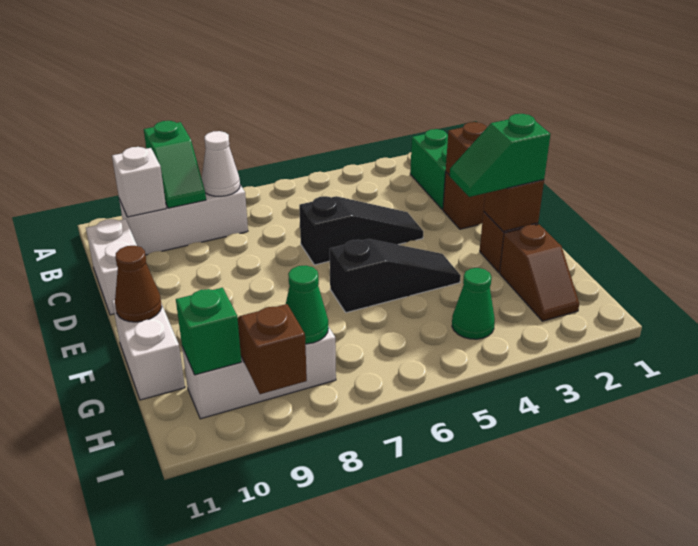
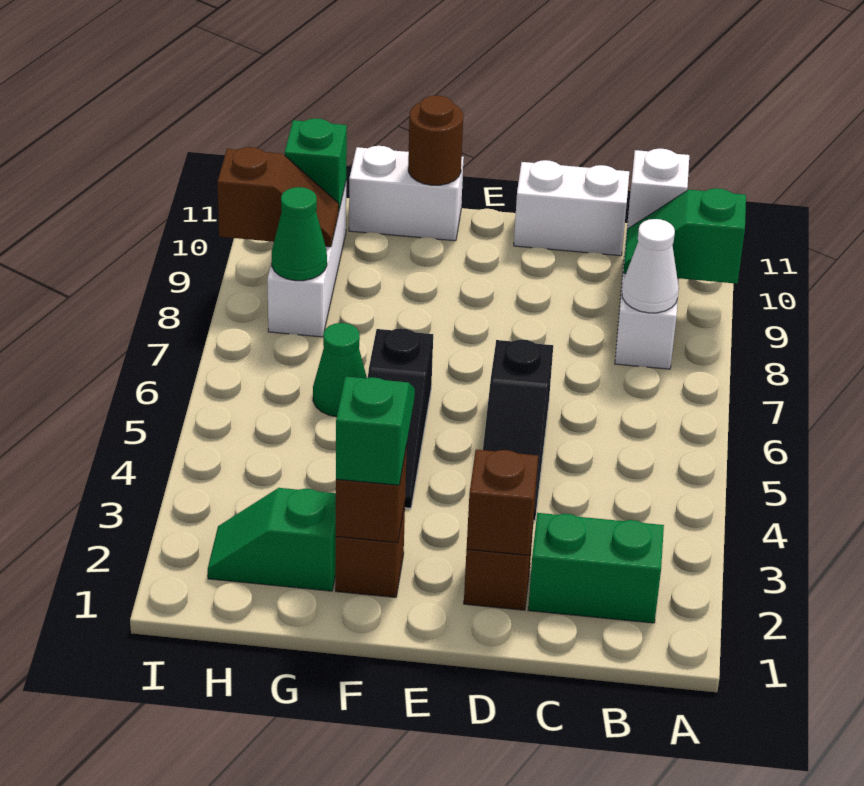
brown 1x1 cone [115,246,162,322] -> brown 1x1 round brick [408,95,463,185]
brown 1x2 slope [500,225,579,321] -> green 1x2 slope [208,488,336,591]
green 1x1 cone [452,268,495,339] -> green 1x1 cone moved to [313,323,367,417]

